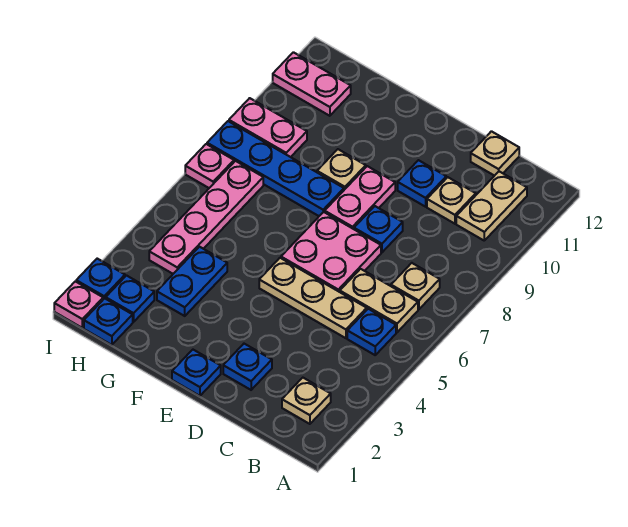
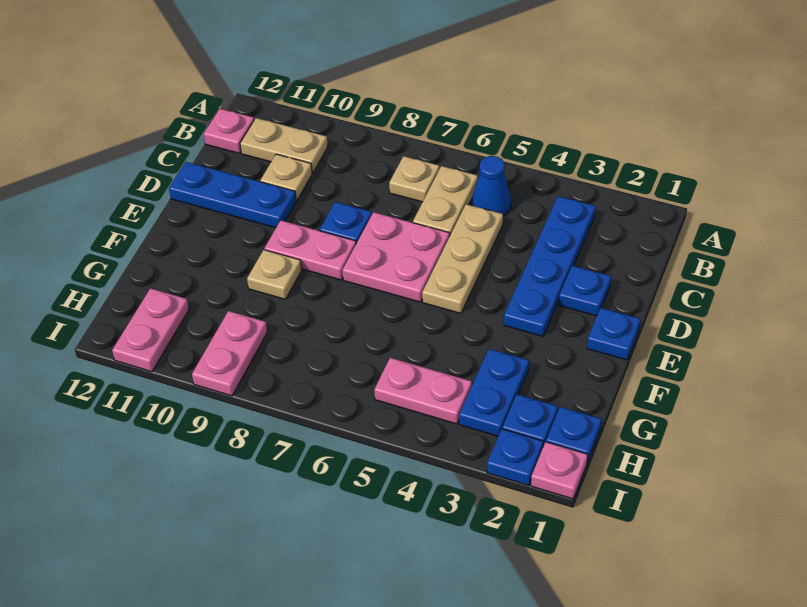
tan 1x1 plate [282,378,331,424] -> none
blue 1x1 plate [347,309,396,355] -> blue 1x1 cone [472,156,511,216]
tan 1x1 plate [471,131,519,176] -> none
blue 1x1 plate [398,160,446,207] -> blue 1x3 plate [169,162,296,228]
blue 1x4 plate [207,121,344,216] -> blue 1x4 plate moved to [504,196,596,336]
blue 1x2 plate [157,247,227,316] -> blue 1x2 plate turned to [459,349,529,436]
pink 1x4 plate [149,161,263,274] -> pink 1x2 plate [374,358,472,424]
pink 1x1 plate [185,144,234,188] -> pink 1x1 plate moved to [204,109,254,153]

